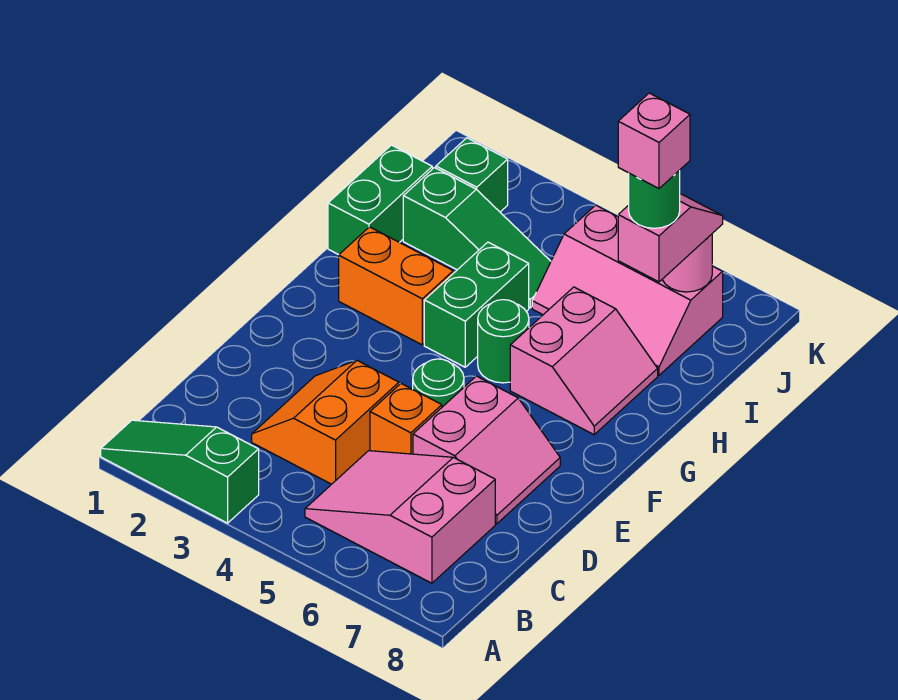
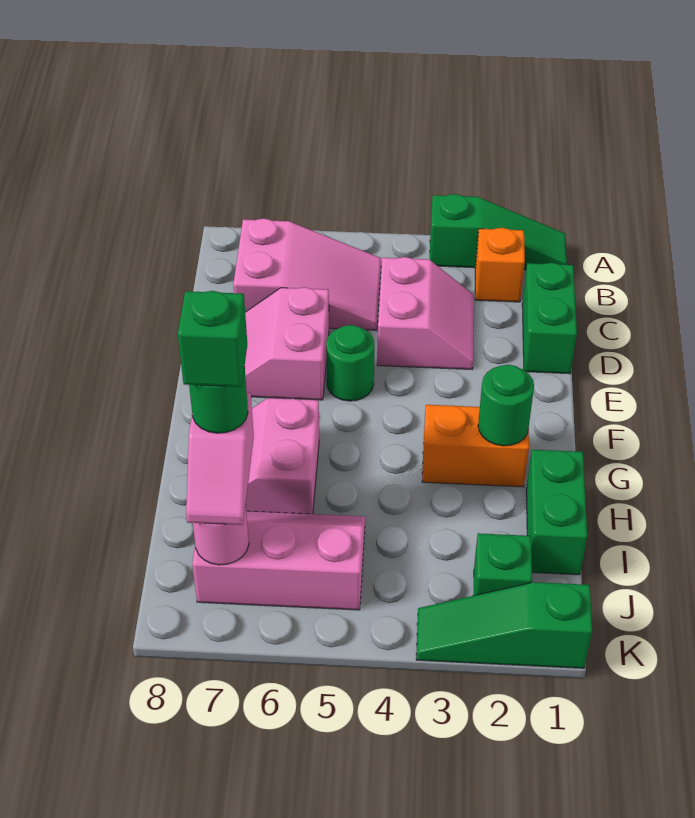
orange 2x2 slope [252,361,399,484] -> pink 2x2 slope [377,257,474,369]
orange 1x1 brick [370,384,442,454] -> orange 1x1 brick moved to [475,228,525,302]
green 1x2 brick [424,242,529,367] -> green 1x2 brick moved to [522,263,577,374]
green 1x1 round brick [478,300,529,383] -> green 1x1 round brick moved to [478,365,534,446]
green 1x3 slope [403,168,551,308] -> green 1x3 slope moved to [416,582,592,668]
pink 1x1 brick [618,93,690,188] -> green 1x1 brick [178,291,247,387]

